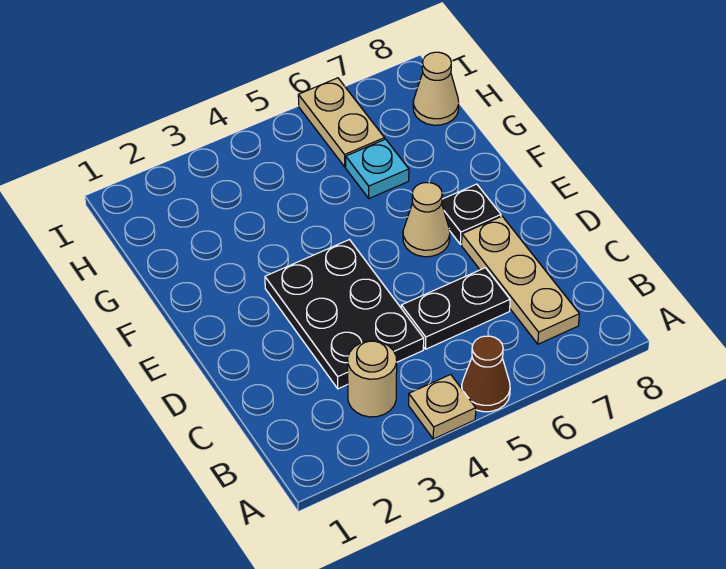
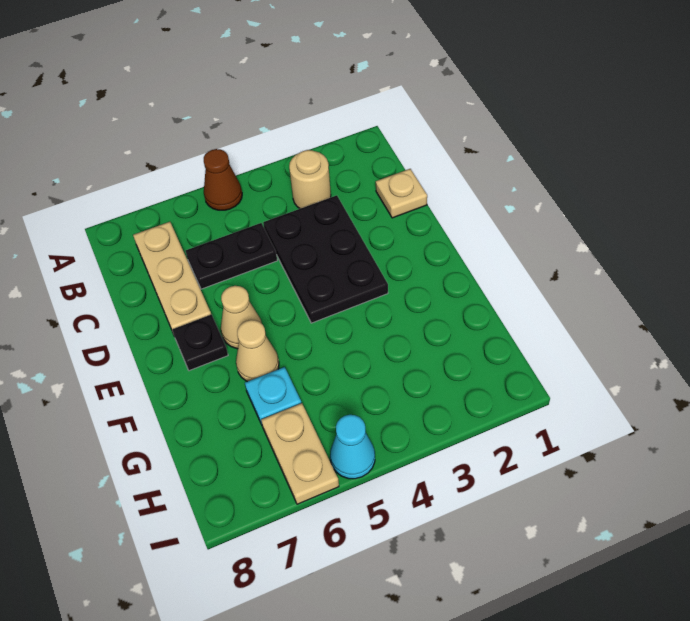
tan 1x1 plate [409,374,476,439] -> tan 1x1 plate moved to [376,169,427,218]
tan 1x1 cone [413,52,459,125] -> tan 1x1 cone moved to [236,320,279,382]
none -> cyan 1x1 cone [330,415,375,479]

